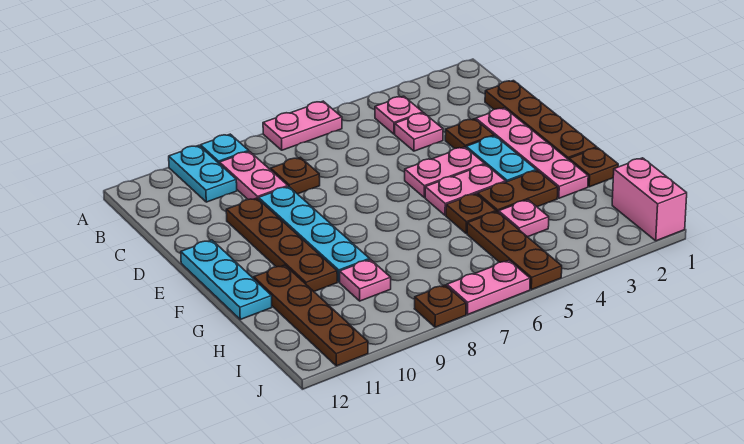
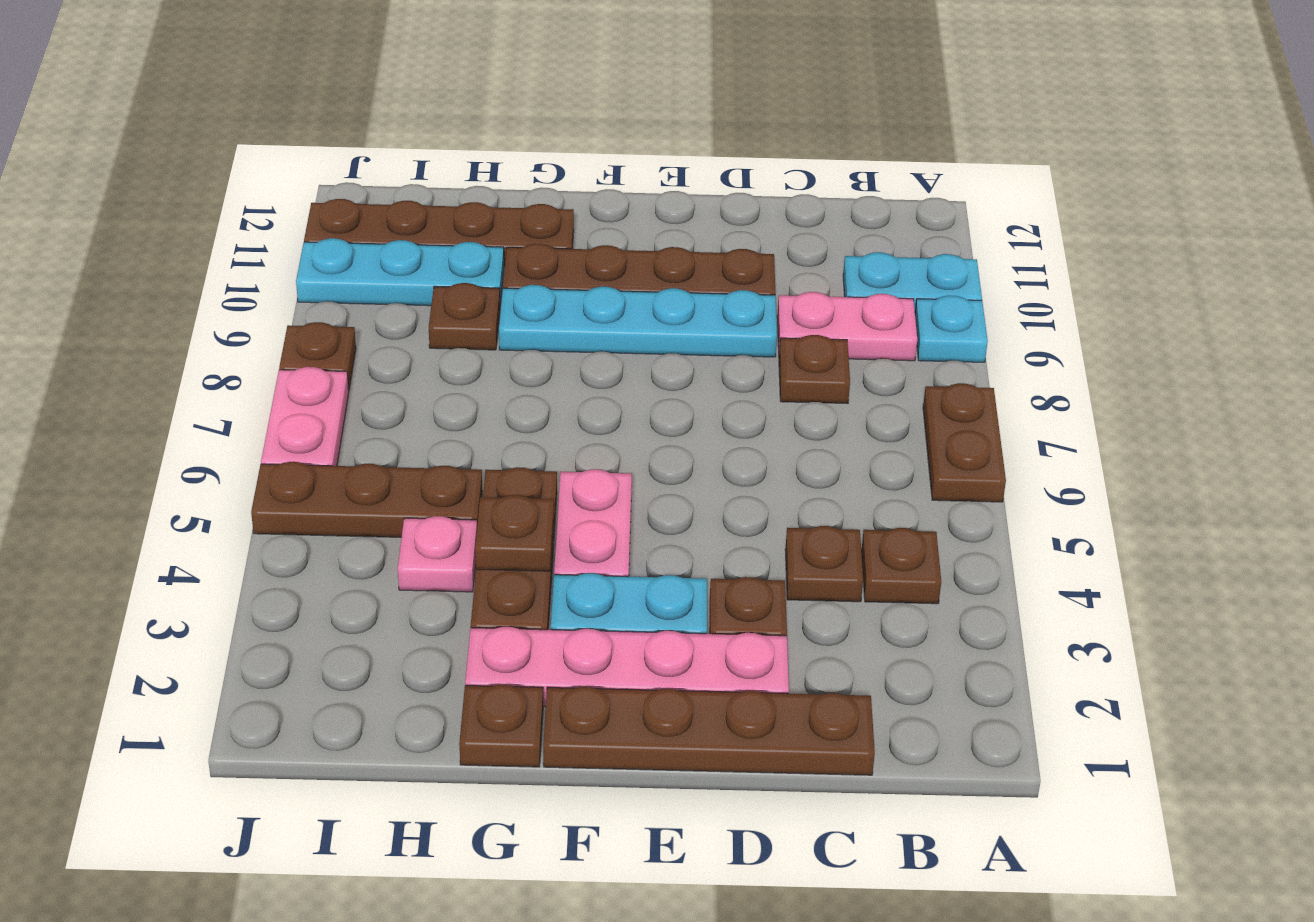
pink 1x2 plate [263,101,342,150] -> brown 1x2 plate [923,383,1006,502]
pink 1x1 plate [375,96,423,134] -> brown 1x1 plate [861,528,941,604]
pink 1x1 plate [395,113,443,151] -> brown 1x1 plate [785,526,863,602]
pink 1x2 plate [405,147,485,197] -> none
cyan 1x3 plate [181,240,272,319] -> cyan 1x3 plate moved to [296,238,504,306]
none -> brown 1x1 plate [475,495,554,571]
pink 1x1 plate [340,259,391,301] -> brown 1x1 plate [429,283,500,350]
pink 1x2 brick [612,158,687,241] -> none

